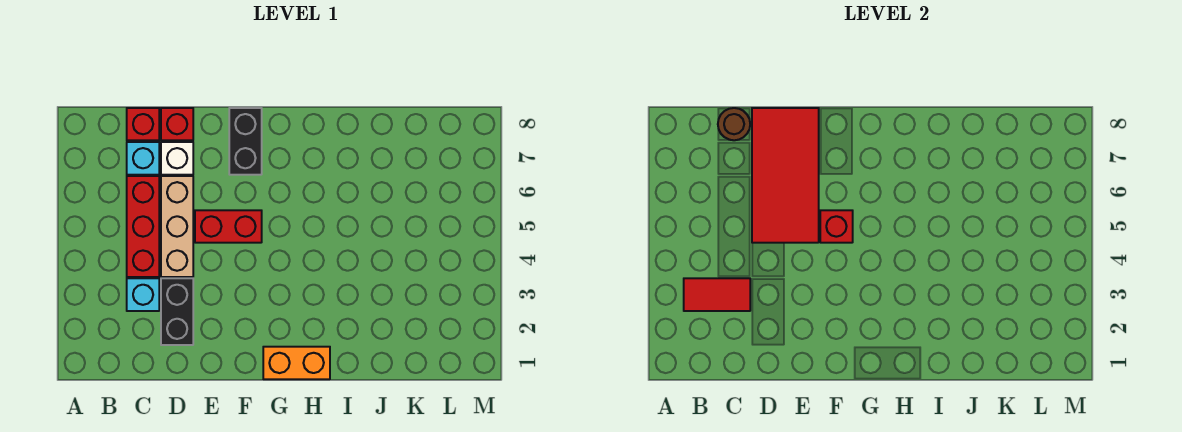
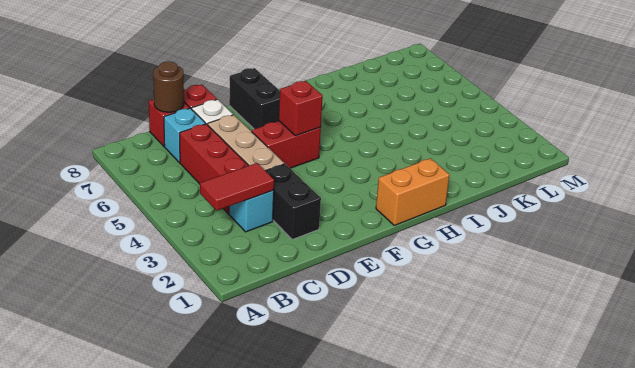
red 2x4 tile [752,108,819,243] -> none

